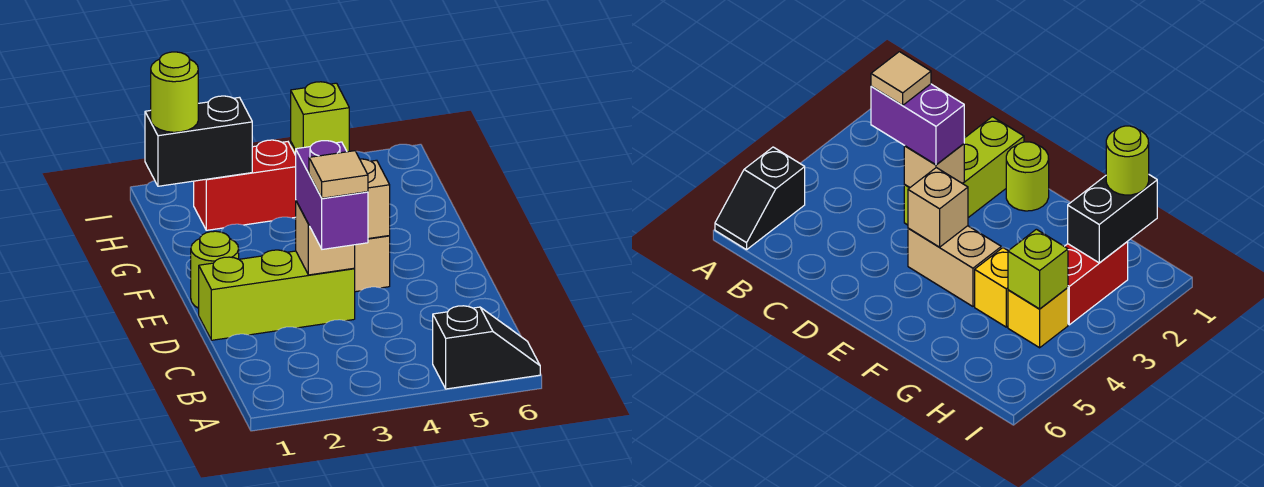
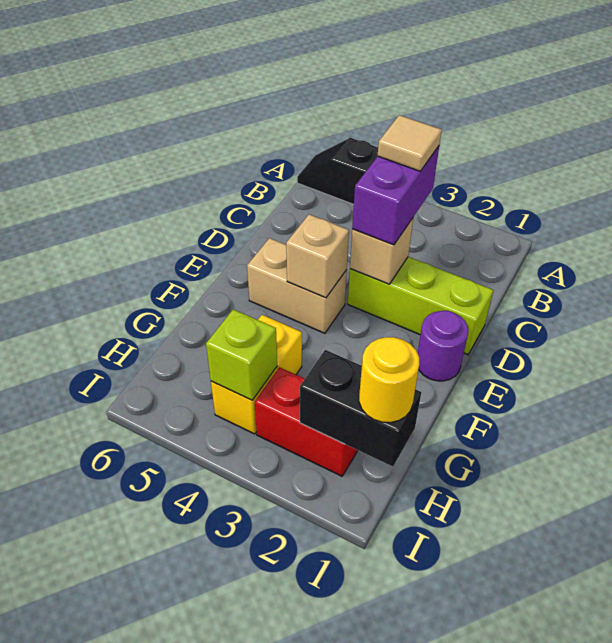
lime 1x1 round brick [191,231,239,308] -> purple 1x1 round brick [418,311,468,381]
tan 1x2 brick [354,236,390,292] -> tan 1x2 brick turned to [247,238,347,333]
lime 1x1 round brick [151,52,198,132] -> yellow 1x1 round brick [359,337,420,423]

